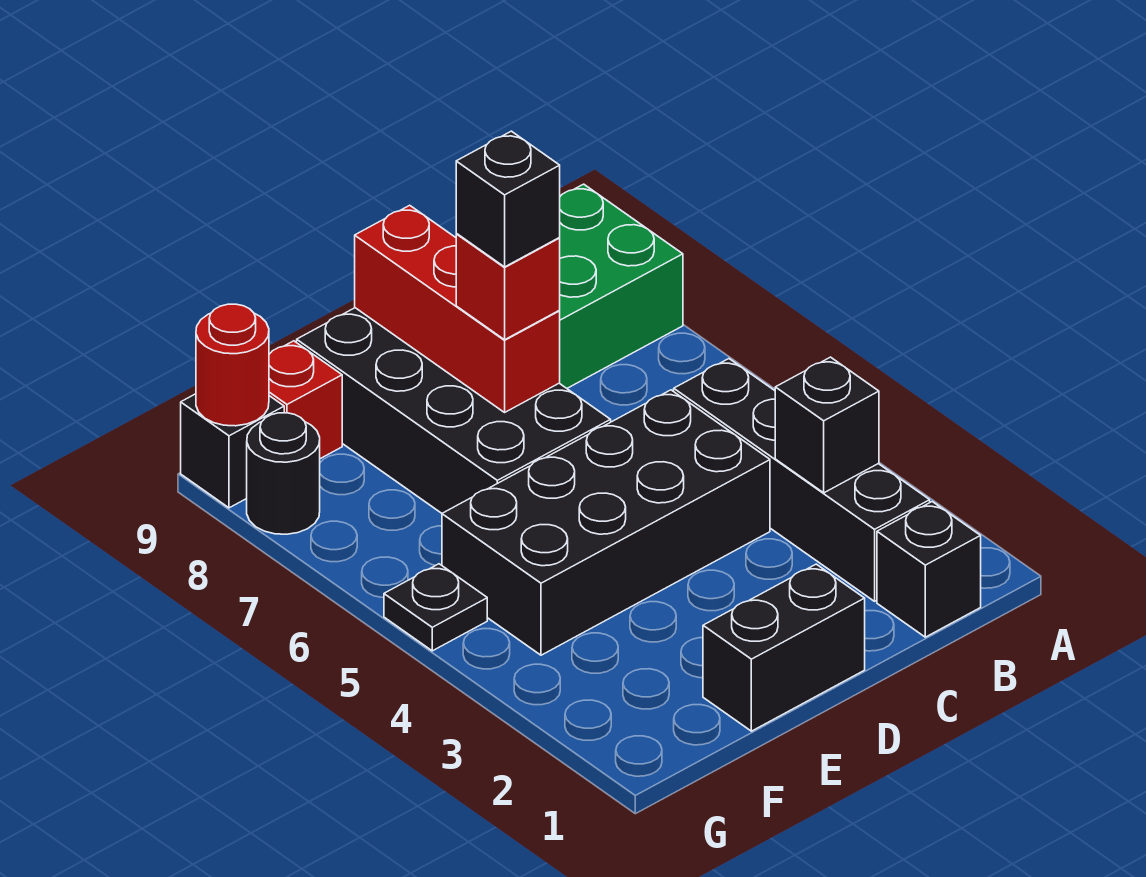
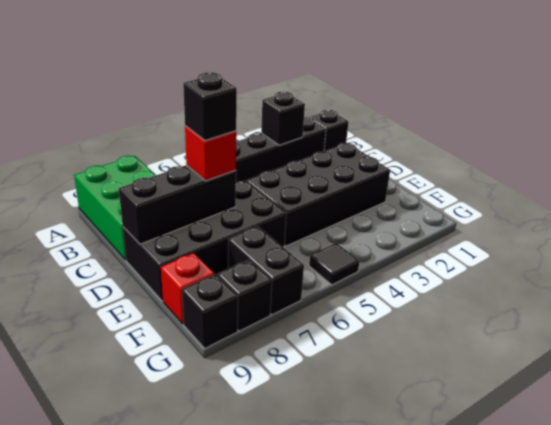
black 2x4 brick [442,390,770,655] -> black 2x4 brick turned to [247,143,390,246]
black 1x2 brick [703,564,865,731] -> black 1x2 brick moved to [228,226,304,315]
red 1x3 brick [355,205,560,412] -> black 1x3 brick [119,165,236,244]
black 1x1 plate [384,564,487,651] -> black 1x1 tile [309,243,360,285]
black 1x1 round brick [247,413,320,534] -> black 1x1 brick [217,260,272,331]
red 1x1 round brick [196,304,269,426] -> none

